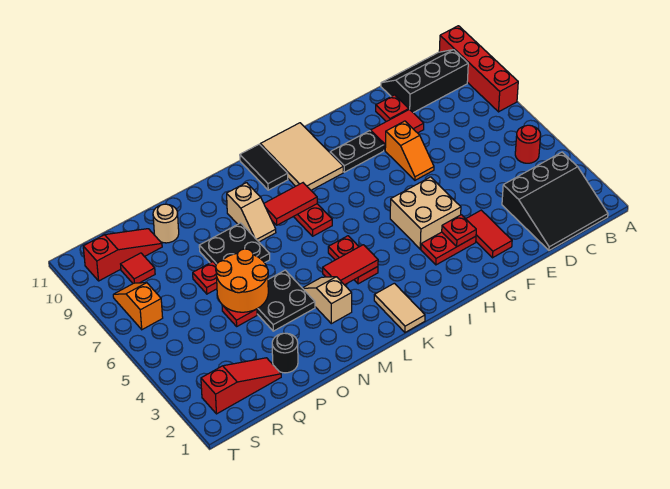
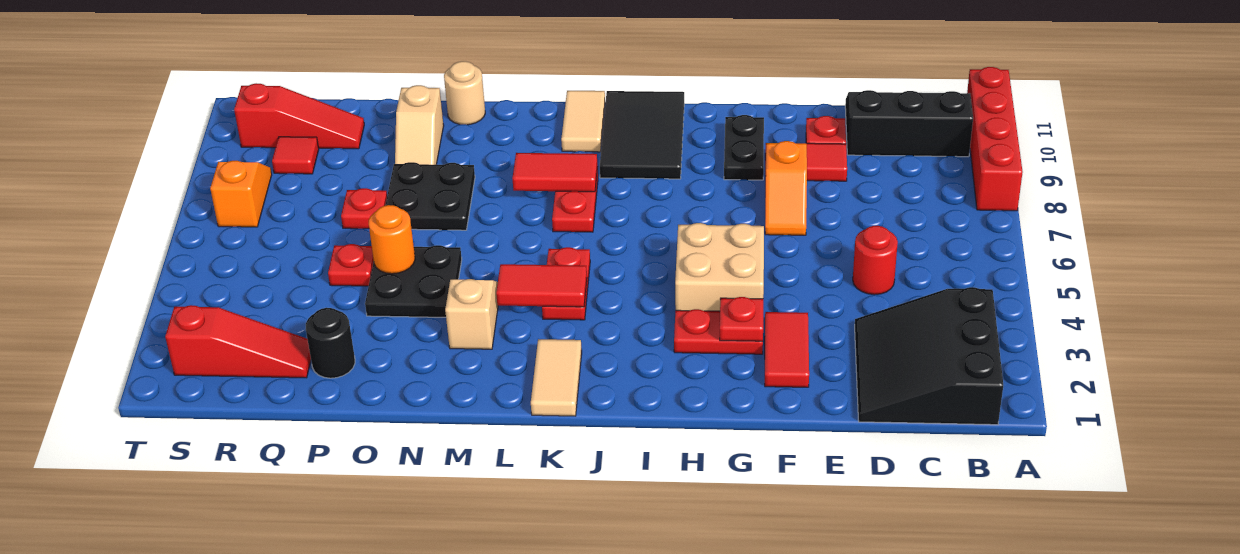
black 3x3 slope [502,152,608,250] -> black 3x3 slope turned to [855,287,1003,425]
red 1x1 round brick [515,125,541,163] -> red 1x1 round brick moved to [853,226,898,295]
black 1x2 plate [330,131,384,172] -> black 1x2 plate turned to [724,115,764,180]
tan 2x3 tile [260,123,343,190] -> black 2x3 tile [600,91,684,179]
black 1x2 tile [240,144,288,190] -> tan 1x2 tile [561,91,605,152]
tan 1x2 slope [227,183,276,242] -> tan 1x2 slope moved to [395,85,444,165]
orange 2x2 round brick [216,249,268,312] -> orange 1x1 round brick [369,205,415,274]
tan 1x1 round brick [153,204,179,243] -> tan 1x1 round brick moved to [444,61,485,125]

